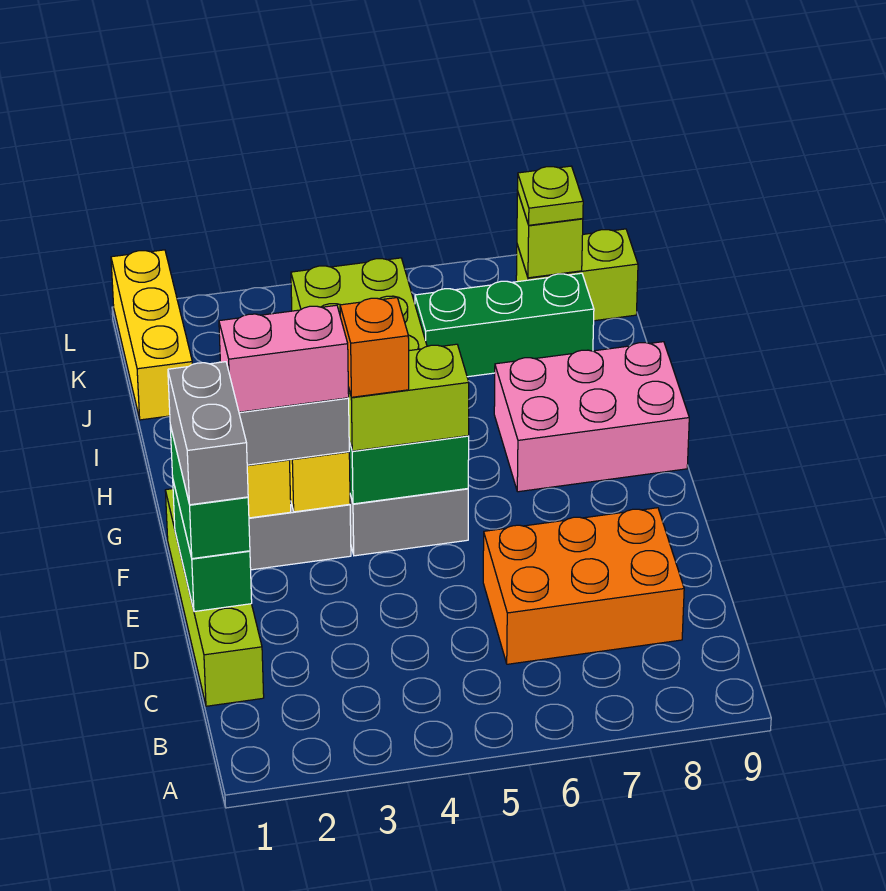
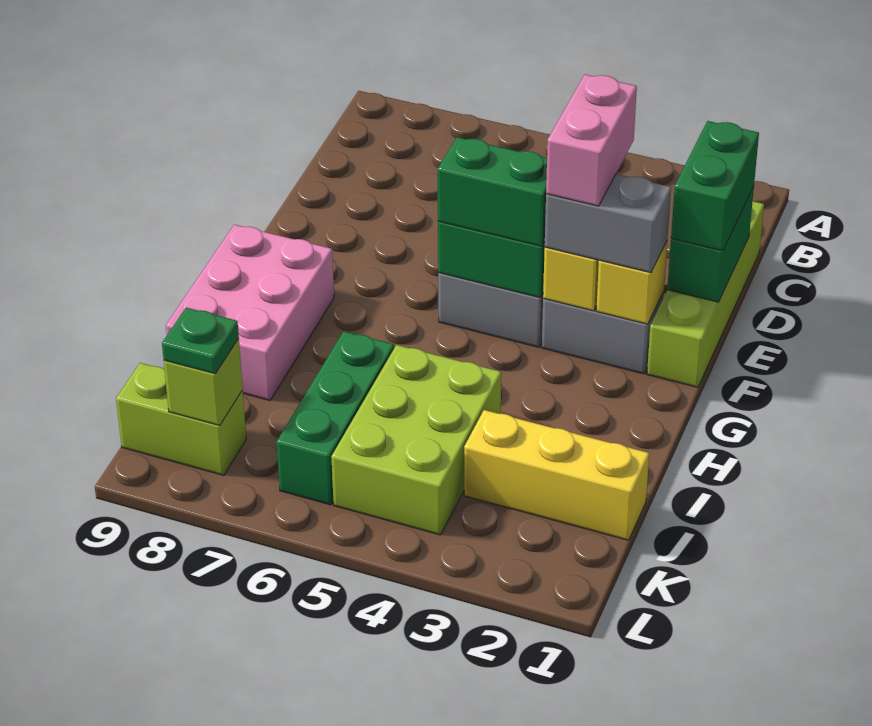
orange 2x3 brick [483,508,684,664] -> none
grey 1x2 brick [168,362,248,505] -> none
pink 1x2 brick [219,305,349,412] -> pink 1x2 brick turned to [546,74,637,206]
lime 1x2 brick [348,344,469,451] -> green 1x2 brick [438,137,547,246]
orange 1x1 brick [340,297,409,397] -> none
pink 2x3 brick [494,342,689,492] -> pink 2x3 brick turned to [166,225,334,400]
yellow 1x3 brick [111,250,192,420] -> yellow 1x3 brick turned to [464,410,649,540]
green 1x3 brick [415,273,594,377] -> green 1x3 brick turned to [277,332,394,505]
lime 1x1 plate [517,166,583,225] -> green 1x1 plate [162,308,239,374]

